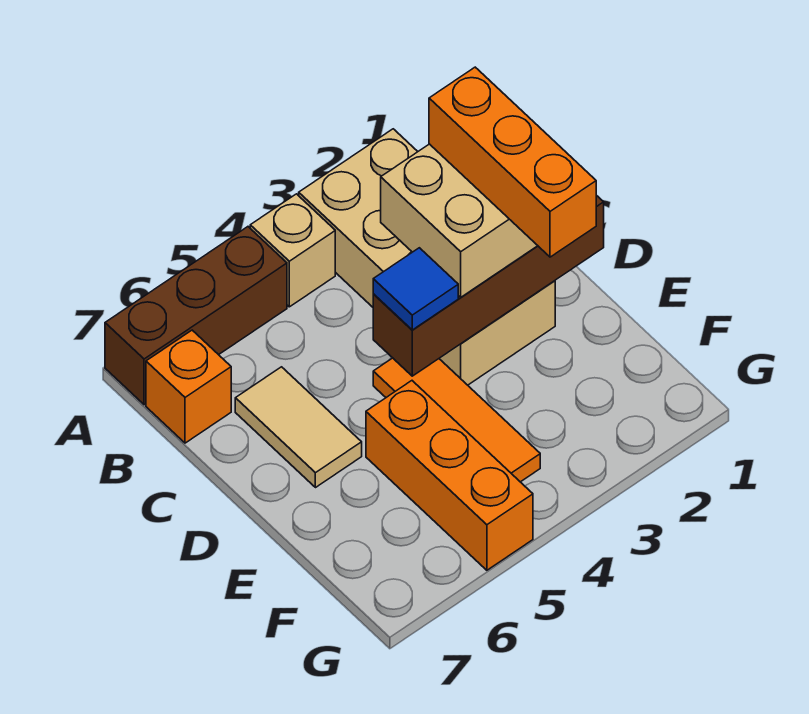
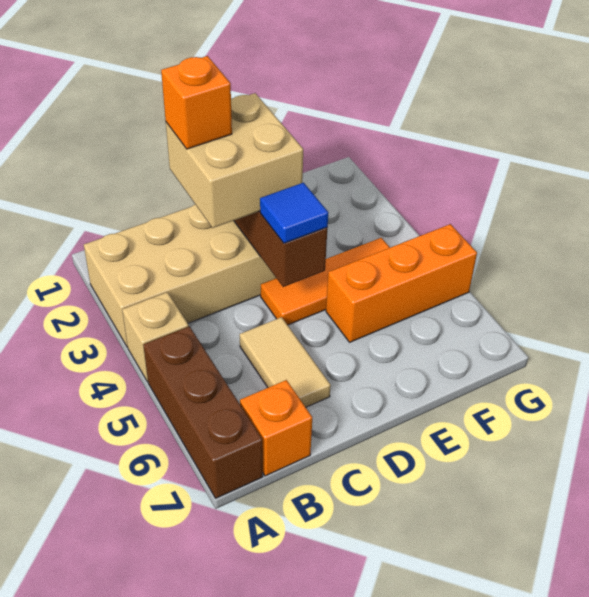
orange 1x3 brick [429,67,596,257] -> orange 1x1 brick [161,56,232,149]
tan 1x2 tile [235,367,362,488] -> tan 1x2 tile turned to [240,317,331,407]

